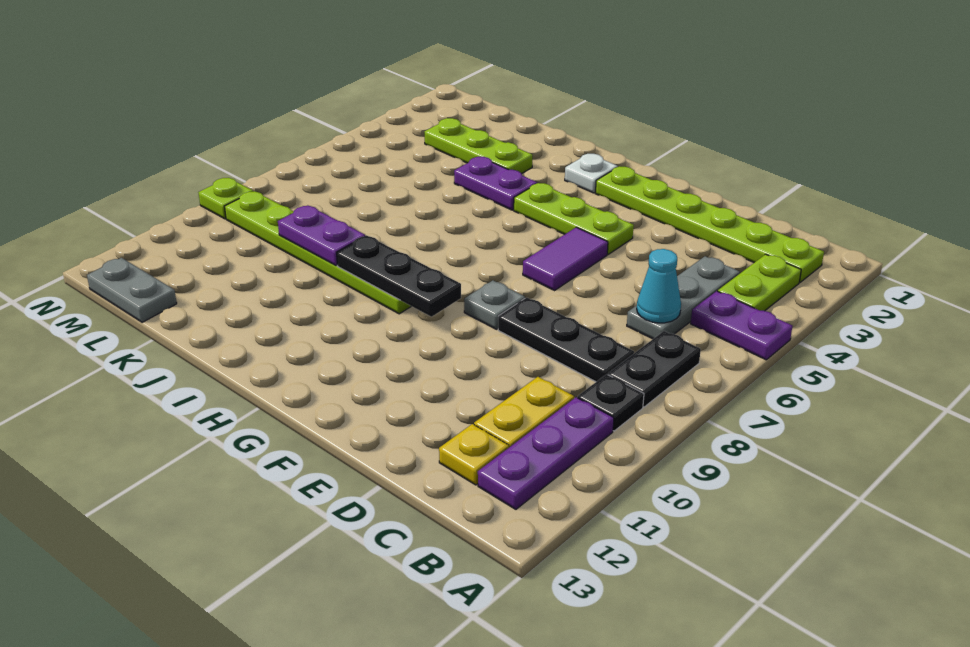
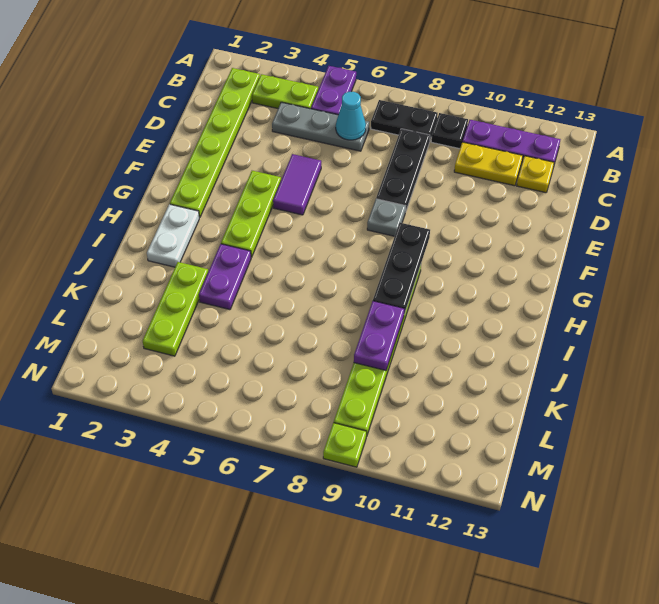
purple 1x2 tile [523,227,608,290] -> purple 1x2 tile turned to [273,154,321,215]
white 1x1 plate [565,154,618,193] -> white 1x2 plate [147,204,199,267]
grey 1x2 plate [87,258,177,322] -> none

